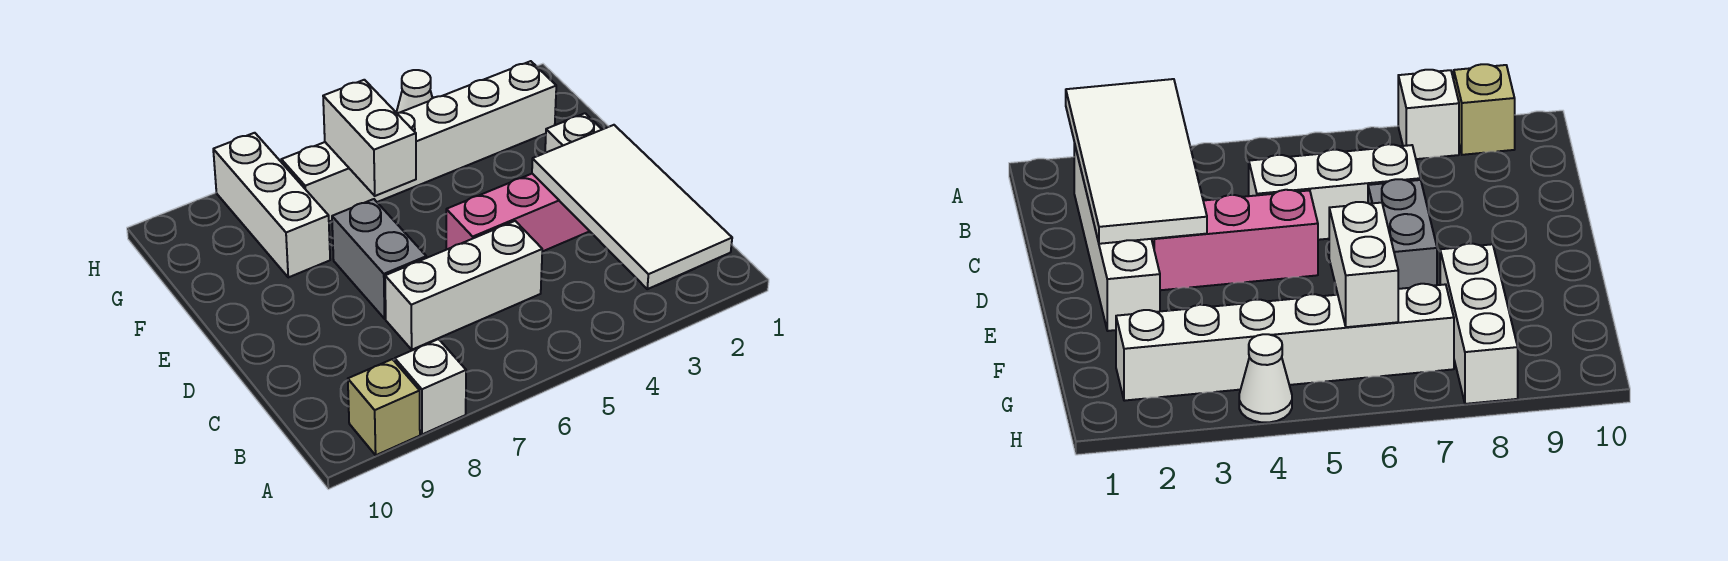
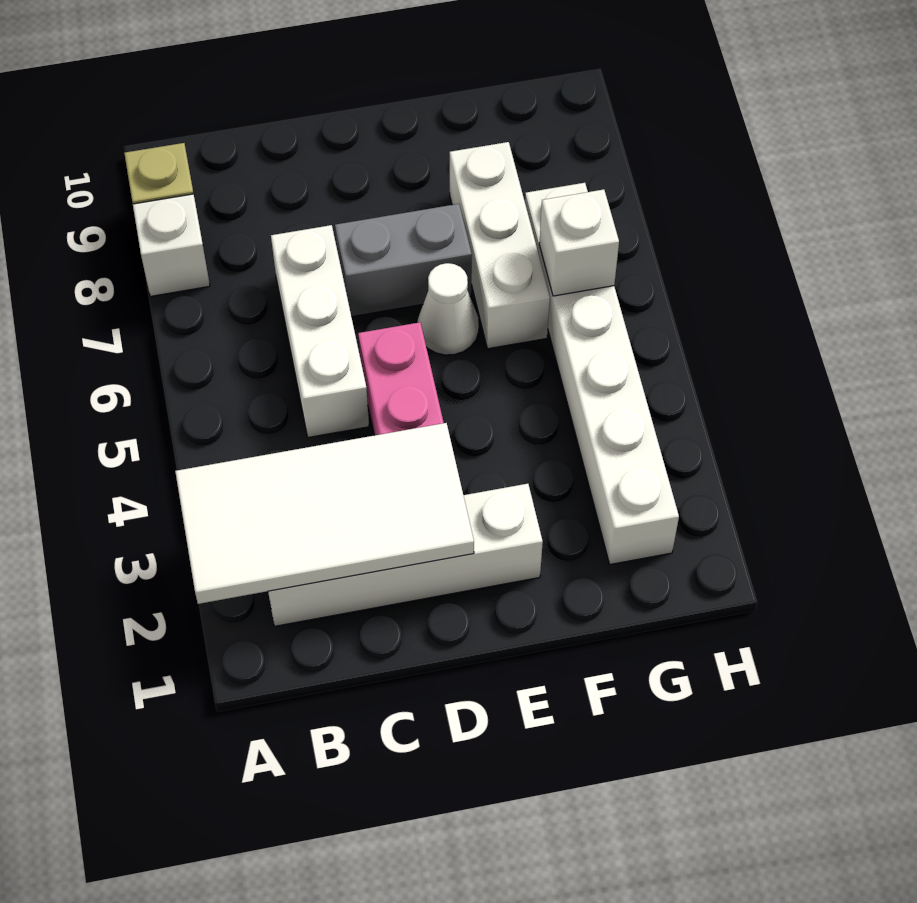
white 1x2 brick [323,80,416,196] -> white 1x1 brick [539,189,619,296]
white 1x3 brick [213,133,330,277] -> white 1x3 brick turned to [450,142,550,349]
white 1x1 cone [396,70,432,113] -> white 1x1 cone moved to [418,263,479,355]

